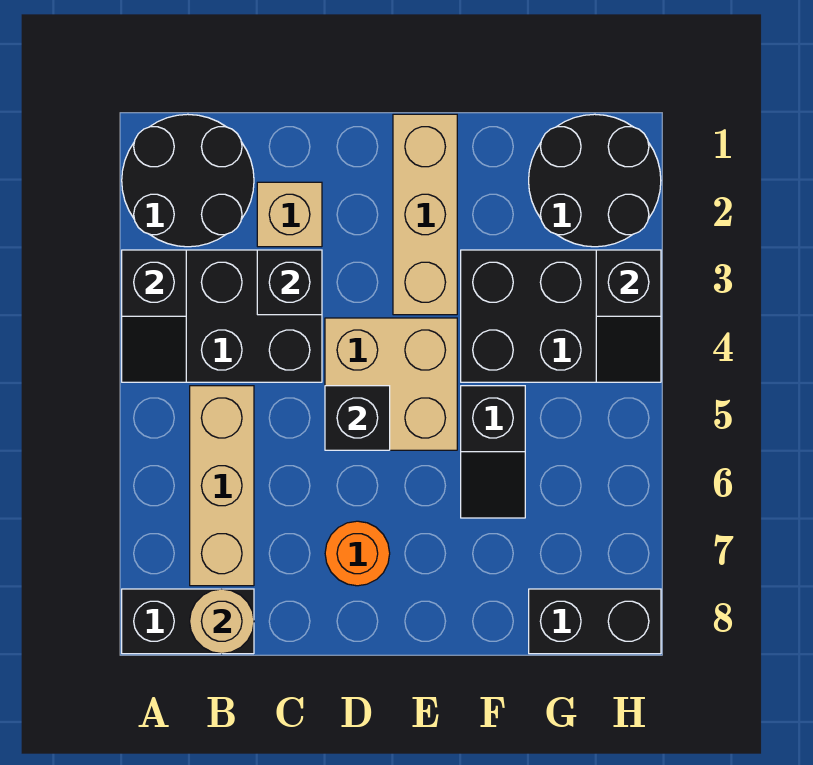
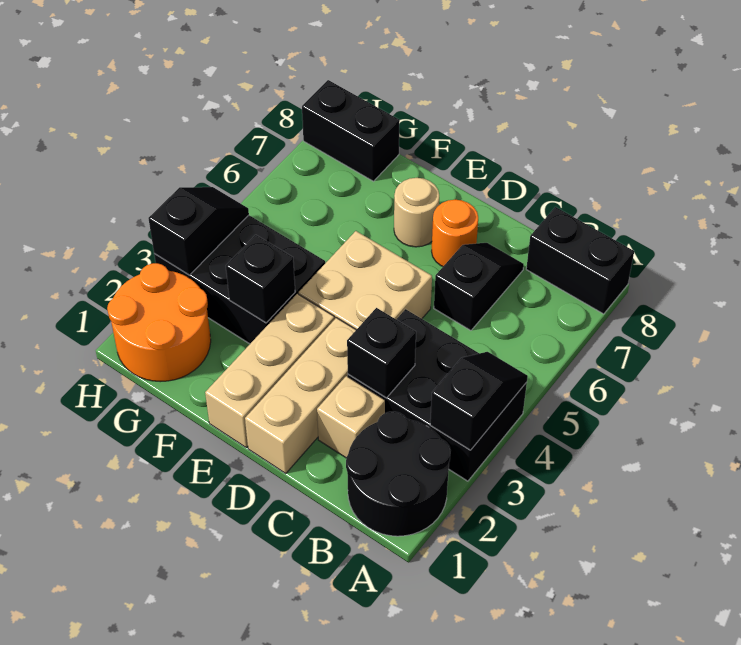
tan 1x3 brick [190,386,254,586] -> tan 1x3 brick moved to [245,318,356,473]
tan 1x1 round brick [190,589,254,654] -> tan 1x1 round brick moved to [394,178,439,247]
black 1x1 brick [325,386,390,450] -> black 1x1 brick moved to [226,235,295,323]
black 1x2 slope [461,386,525,518] -> black 1x2 slope moved to [434,243,524,330]
black 2x2 round brick [529,114,661,247] -> orange 2x2 round brick [107,263,211,382]

